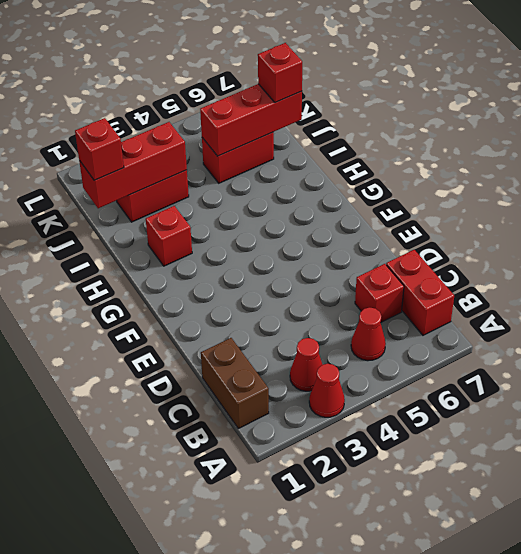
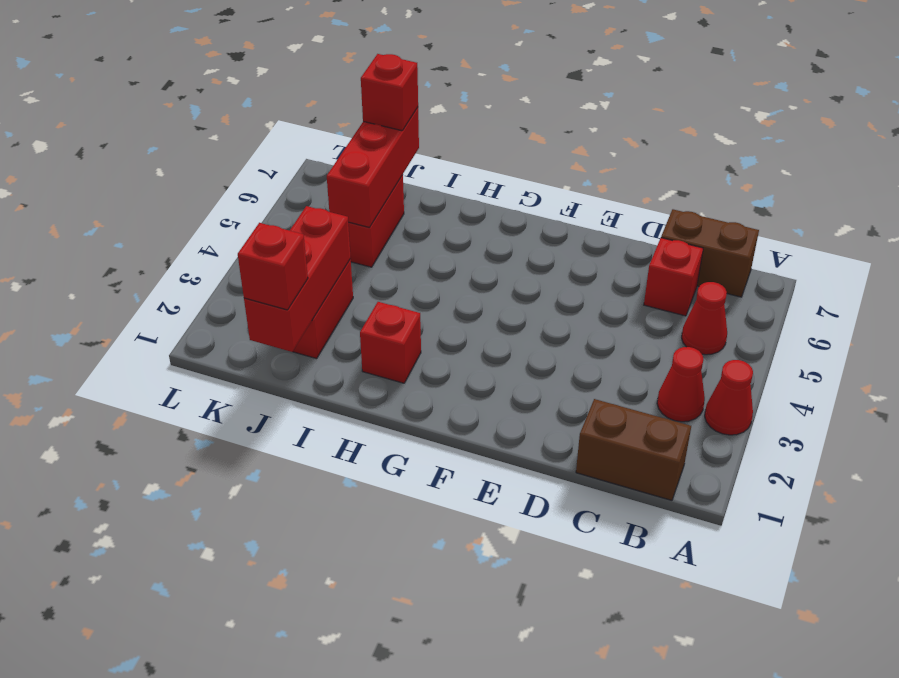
red 1x2 brick [386,250,454,335] -> brown 1x2 brick [661,209,759,297]

